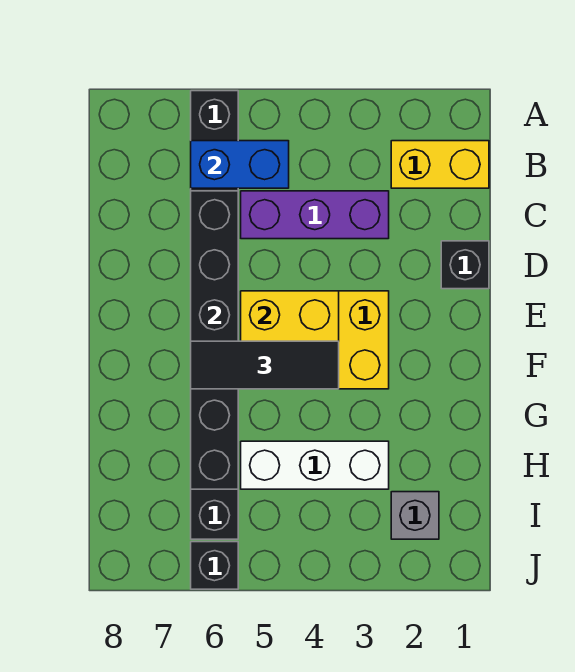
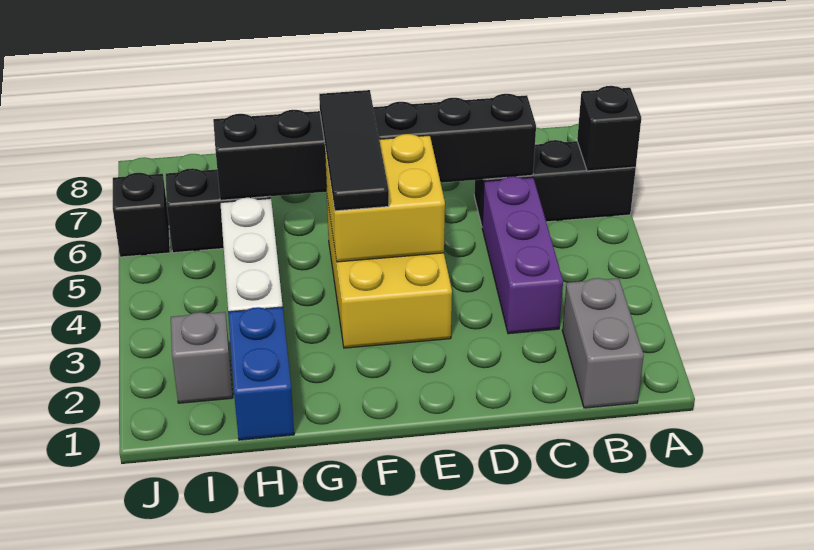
yellow 1x2 brick [391,141,489,188] -> grey 1x2 brick [562,278,644,408]
blue 1x2 brick [191,141,289,188] -> blue 1x2 brick moved to [228,307,294,440]
black 1x1 brick [441,241,489,289] -> black 1x1 brick moved to [577,86,641,171]

